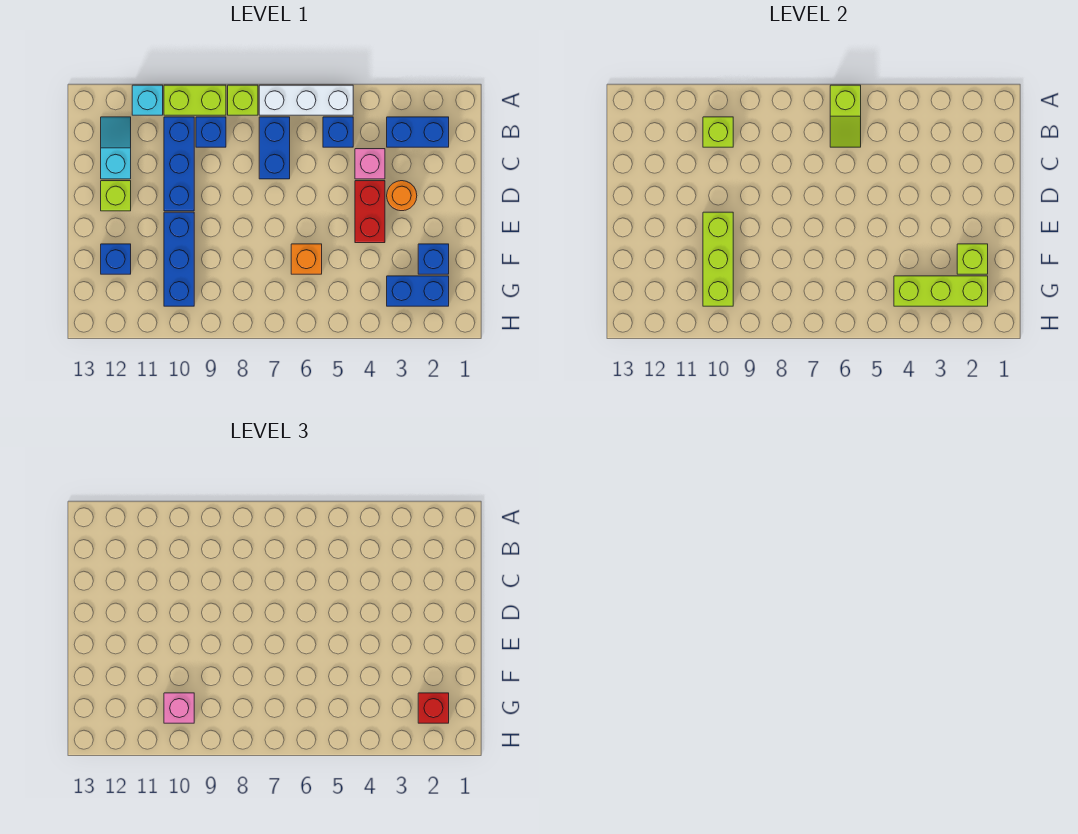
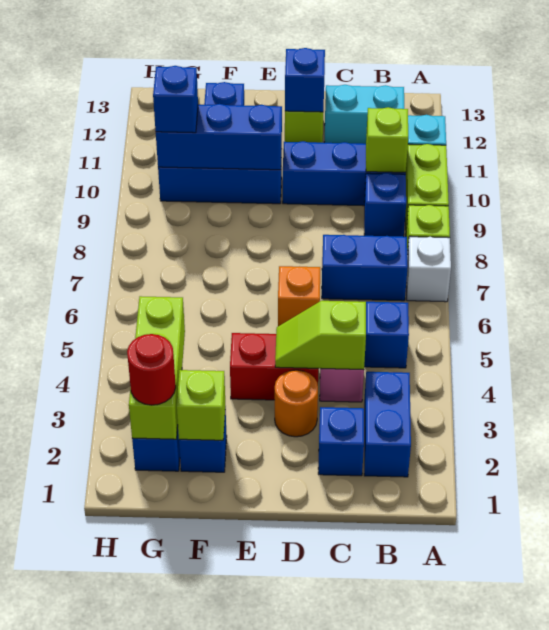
white 1x3 brick [259,85,353,115] -> white 1x1 brick [406,237,451,302]
lime 1x2 slope [830,85,861,147] -> lime 1x2 slope moved to [275,301,366,370]
cyan 1x2 slope [101,117,131,179] -> cyan 1x2 brick [325,85,404,144]
none -> blue 1x1 brick [318,407,364,476]
none -> blue 1x1 brick [285,48,325,112]
lime 1x3 brick [703,212,733,306] -> blue 1x3 brick [156,104,282,170]
orange 1x1 brick [291,244,322,274] -> orange 1x1 brick moved to [278,266,320,326]
red 1x1 brick [418,693,449,723] -> red 1x1 round brick [127,334,176,405]
pink 1x1 brick [164,693,194,723] -> blue 1x1 brick [153,66,198,133]

